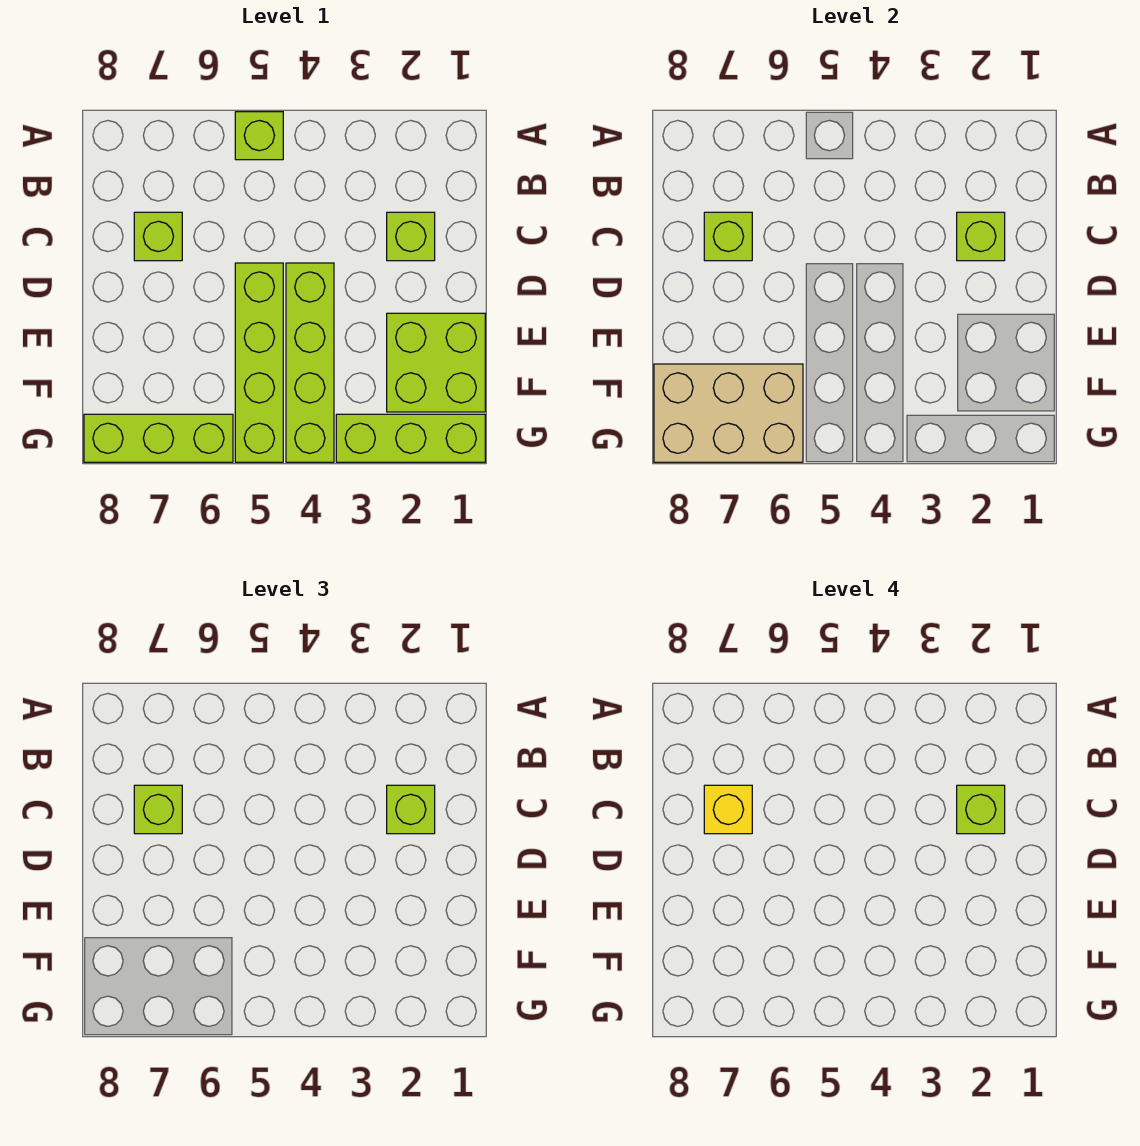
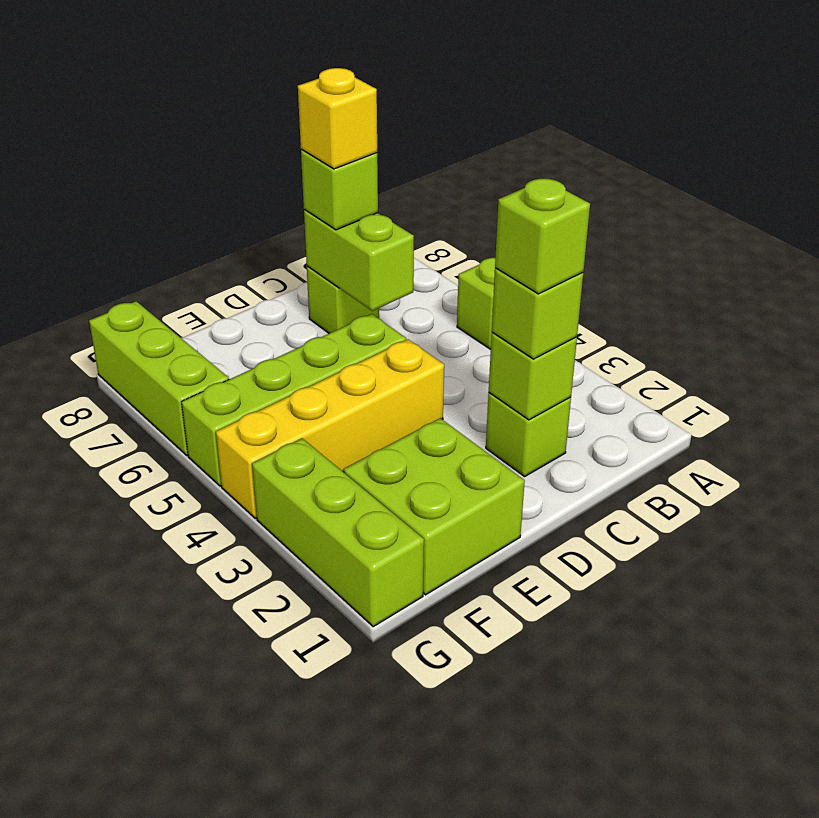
lime 1x1 brick [704,212,752,261] -> lime 1x2 brick [304,209,414,311]
lime 1x4 brick [286,263,334,462] -> yellow 1x4 brick [216,339,444,518]
tan 2x3 brick [654,364,803,462] -> none

